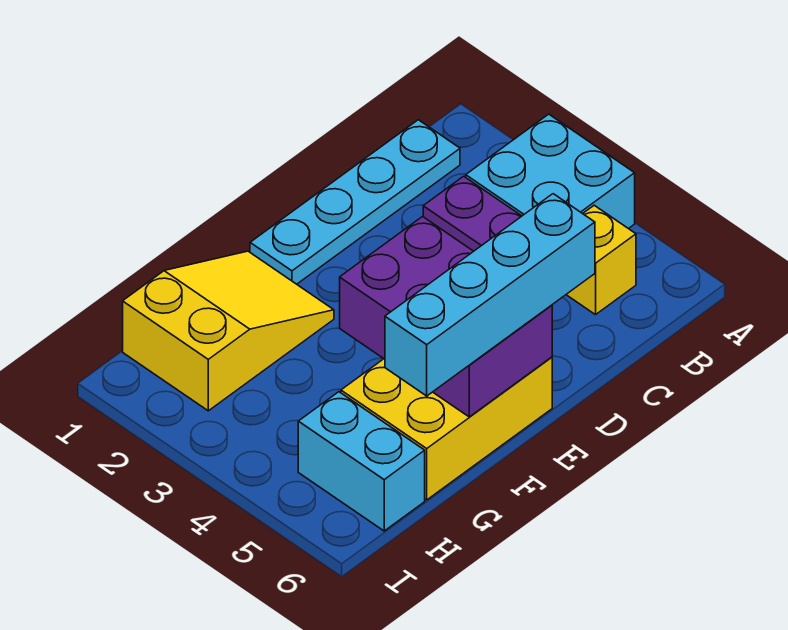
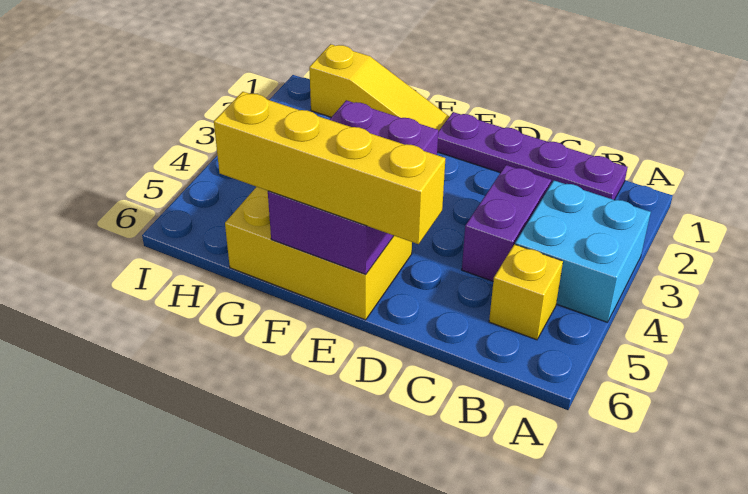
cyan 1x4 plate [250,120,460,284] -> purple 1x4 plate [437,112,628,200]
cyan 1x4 brick [385,194,595,396] -> yellow 1x4 brick [214,92,445,244]
yellow 2x3 slope [123,251,334,411] -> yellow 1x3 slope [309,44,449,131]
cyan 1x2 brick [298,392,425,531] -> none

